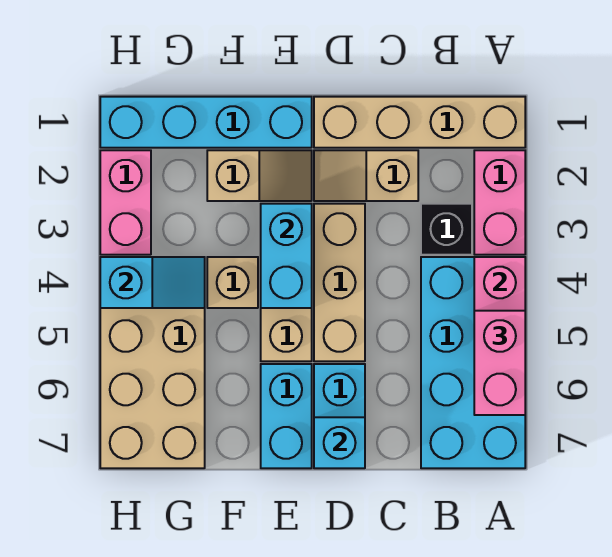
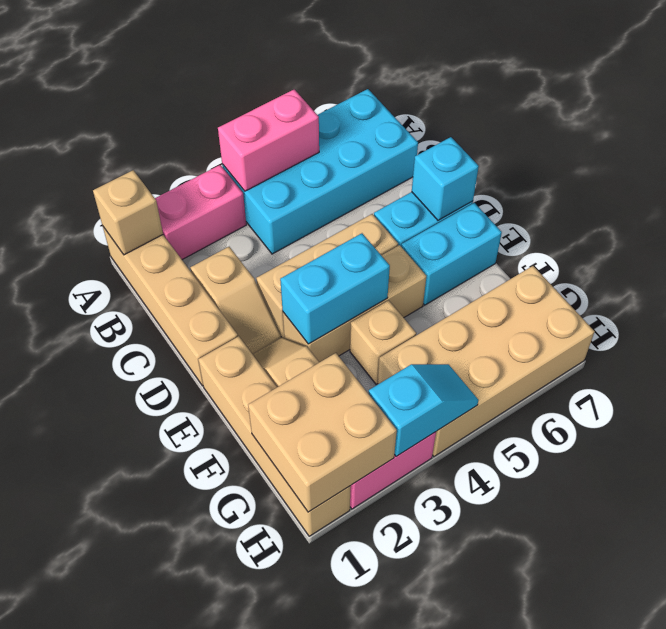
none -> tan 1x1 brick [93,170,163,255]
pink 1x2 brick [474,311,525,415] -> none
black 1x1 brick [421,204,472,255] -> none
cyan 1x4 brick [100,97,312,148] -> tan 1x4 brick [198,336,351,536]
none -> tan 2x2 brick [248,353,397,512]
cyan 1x2 slope [100,257,205,308] -> cyan 1x2 slope turned to [368,364,478,457]

